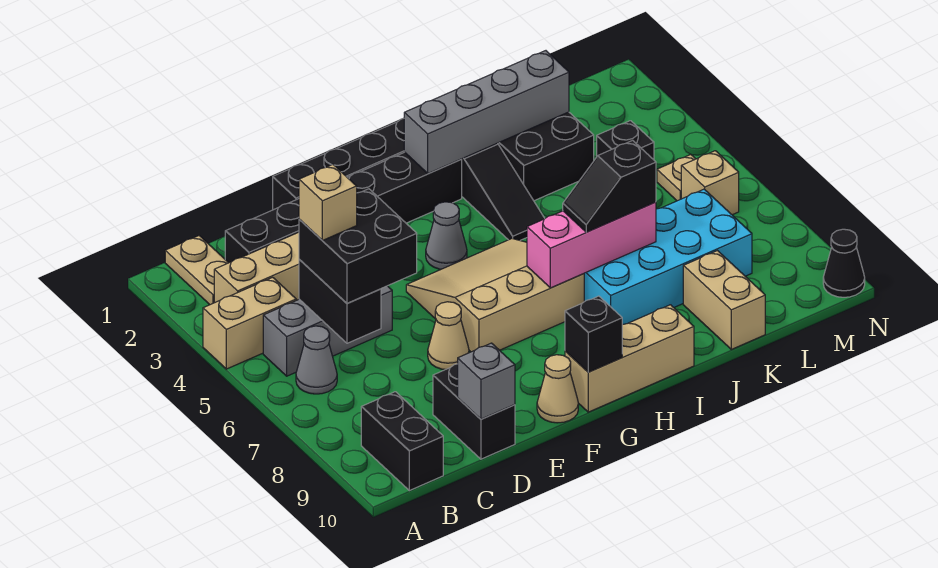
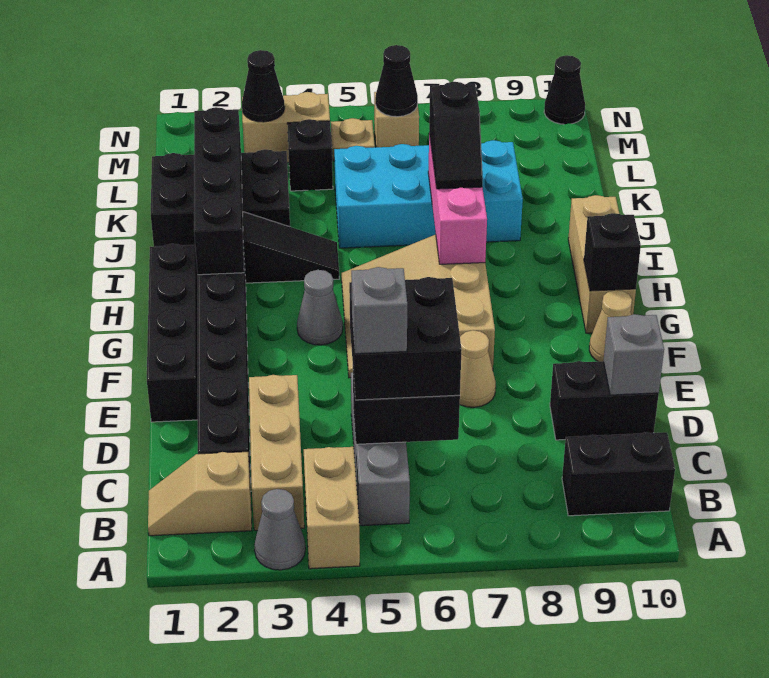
tan 1x2 plate [165,236,228,305] -> tan 1x2 slope [148,452,252,536]
grey 1x1 cone [296,326,337,394] -> grey 1x1 cone moved to [254,489,305,570]
tan 1x1 brick [299,165,357,240] -> grey 1x1 brick [351,267,407,354]
grey 1x4 brick [404,51,569,174] -> black 1x4 brick [194,107,244,275]
cyan 2x4 brick [584,189,752,325] -> cyan 2x4 brick turned to [334,140,523,248]
tan 1x2 brick [683,251,765,349] -> tan 1x2 brick moved to [242,92,330,163]
none -> black 1x1 cone [242,50,285,122]
none -> black 1x1 cone [375,45,418,117]

